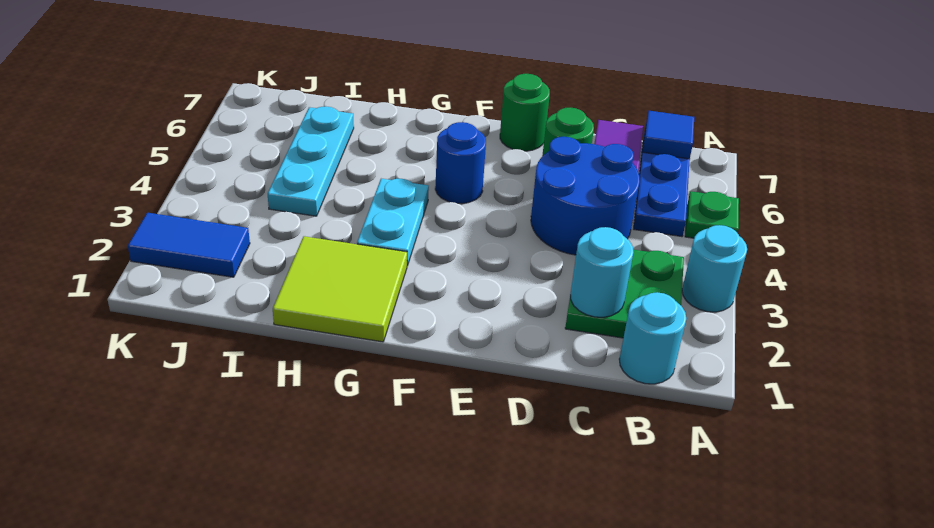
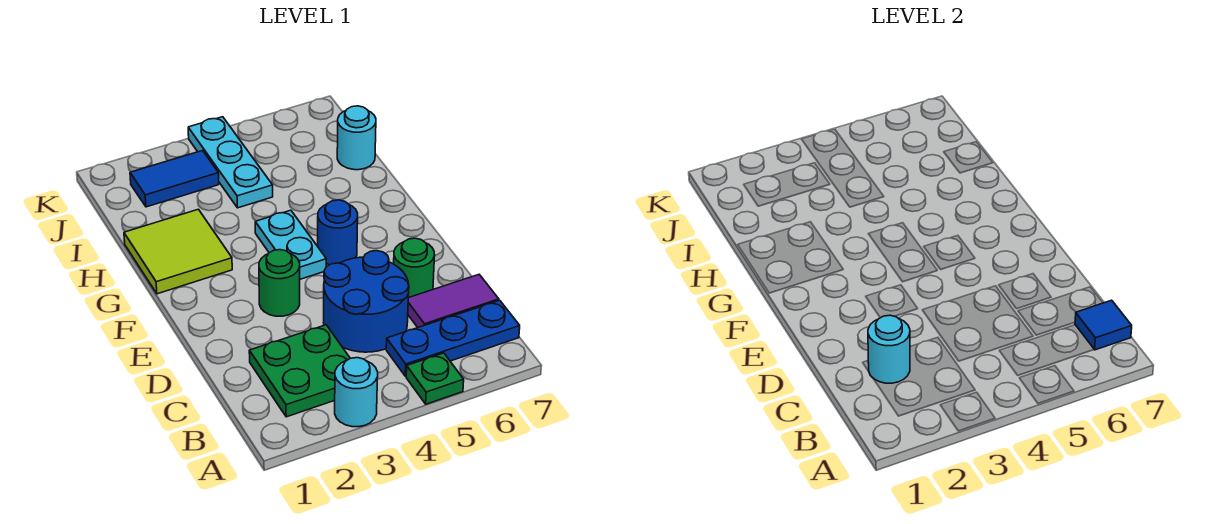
cyan 1x1 round brick [619,292,686,384] -> cyan 1x1 round brick moved to [337,106,376,170]
green 1x1 round brick [500,74,550,151] -> green 1x1 round brick moved to [259,250,300,316]
cyan 1x2 plate [357,179,429,266] -> cyan 1x2 plate turned to [255,210,326,279]
cyan 1x3 plate [268,107,354,216] -> cyan 1x3 plate turned to [188,117,273,208]
blue 1x2 tile [128,213,250,277] -> blue 1x2 tile turned to [130,151,219,207]

